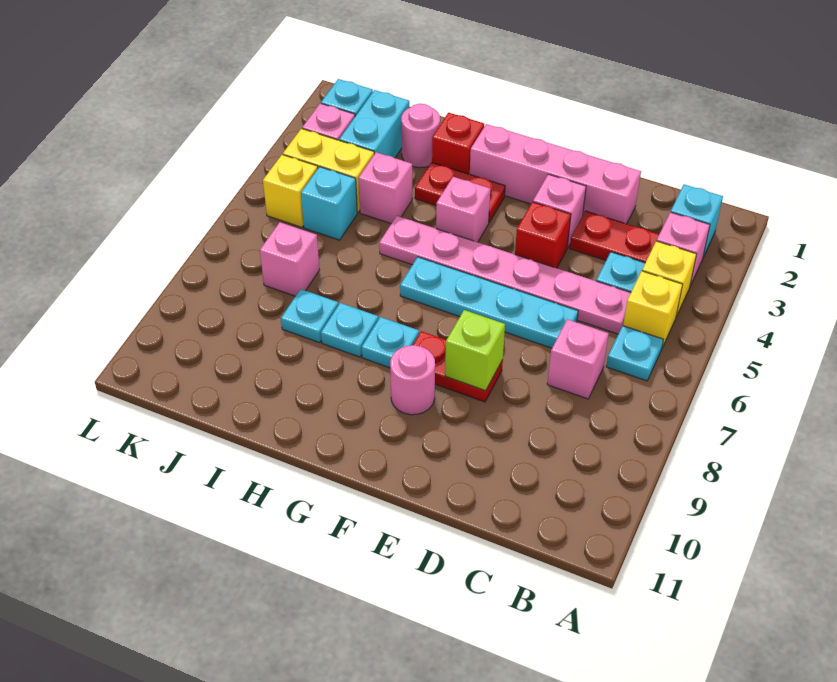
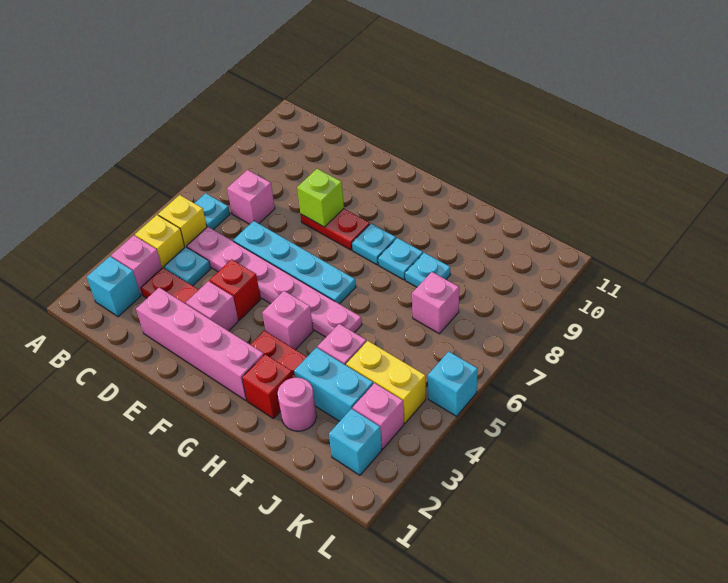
pink 1x1 round brick [390,345,435,415] -> none
cyan 1x2 brick [339,90,409,158] -> cyan 1x2 brick turned to [294,348,373,421]
cyan 1x1 brick [301,167,357,240] -> cyan 1x1 brick moved to [428,352,478,416]
yellow 1x1 brick [263,155,318,227] -> none

